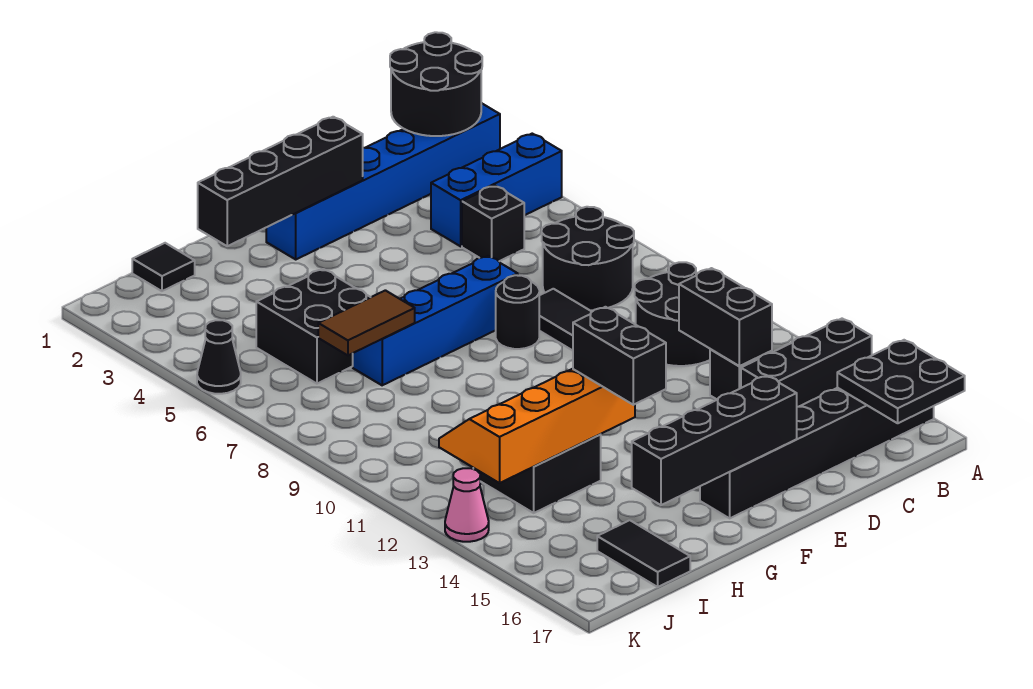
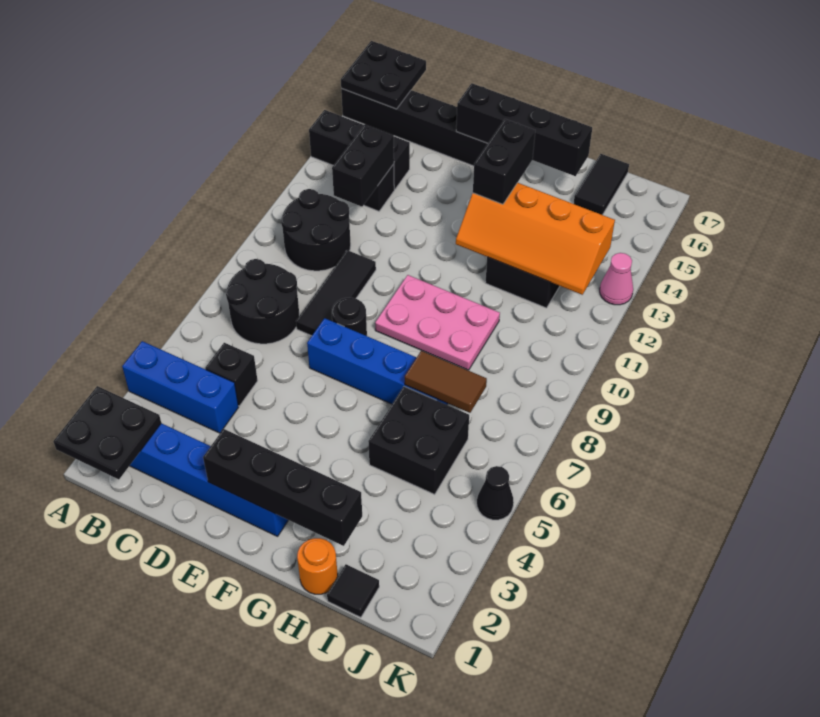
black 2x2 round brick [390,32,482,136] -> black 2x2 plate [53,386,161,479]
none -> pink 2x3 plate [375,275,500,370]
none -> orange 1x1 round brick [297,538,338,594]

